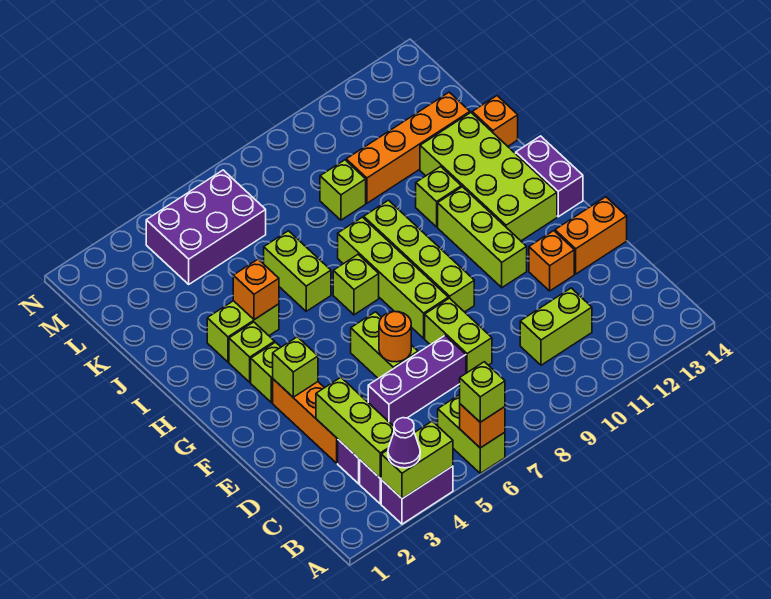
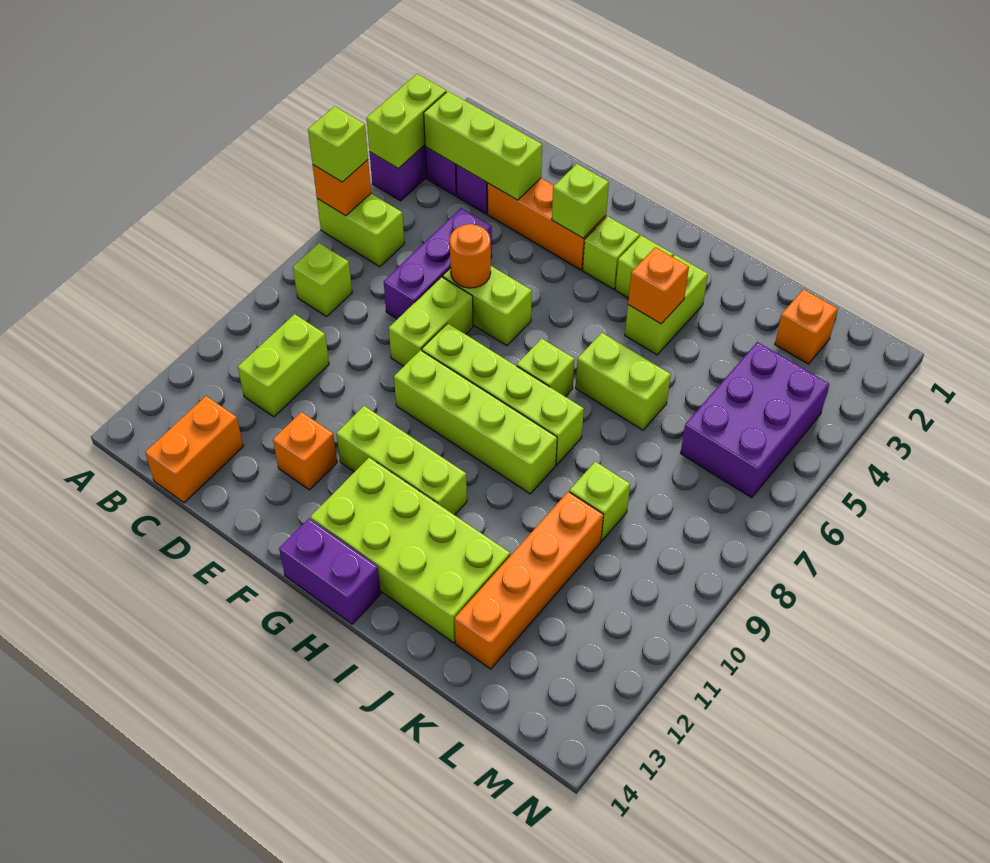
purple 1x1 cone [388,418,420,468] -> none
lime 1x2 brick [425,298,492,373] -> lime 1x2 brick turned to [389,277,473,366]
orange 1x2 brick [555,197,627,274] -> orange 1x2 brick moved to [145,396,243,503]
lime 1x1 brick [416,167,461,227] -> lime 1x1 brick moved to [293,243,352,316]
orange 1x1 brick [472,96,518,146] -> orange 1x1 brick moved to [775,289,838,364]

